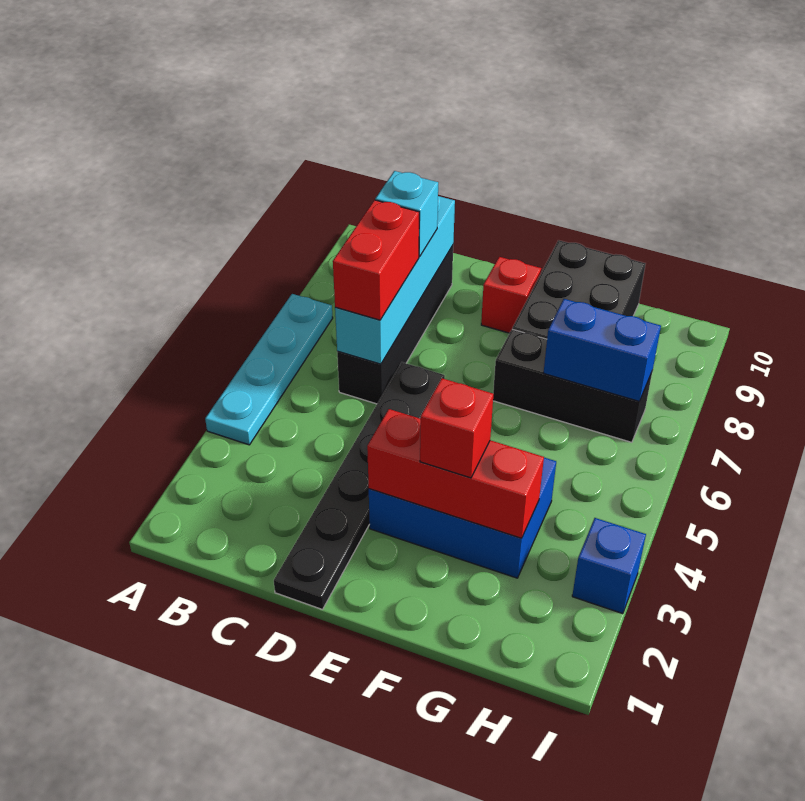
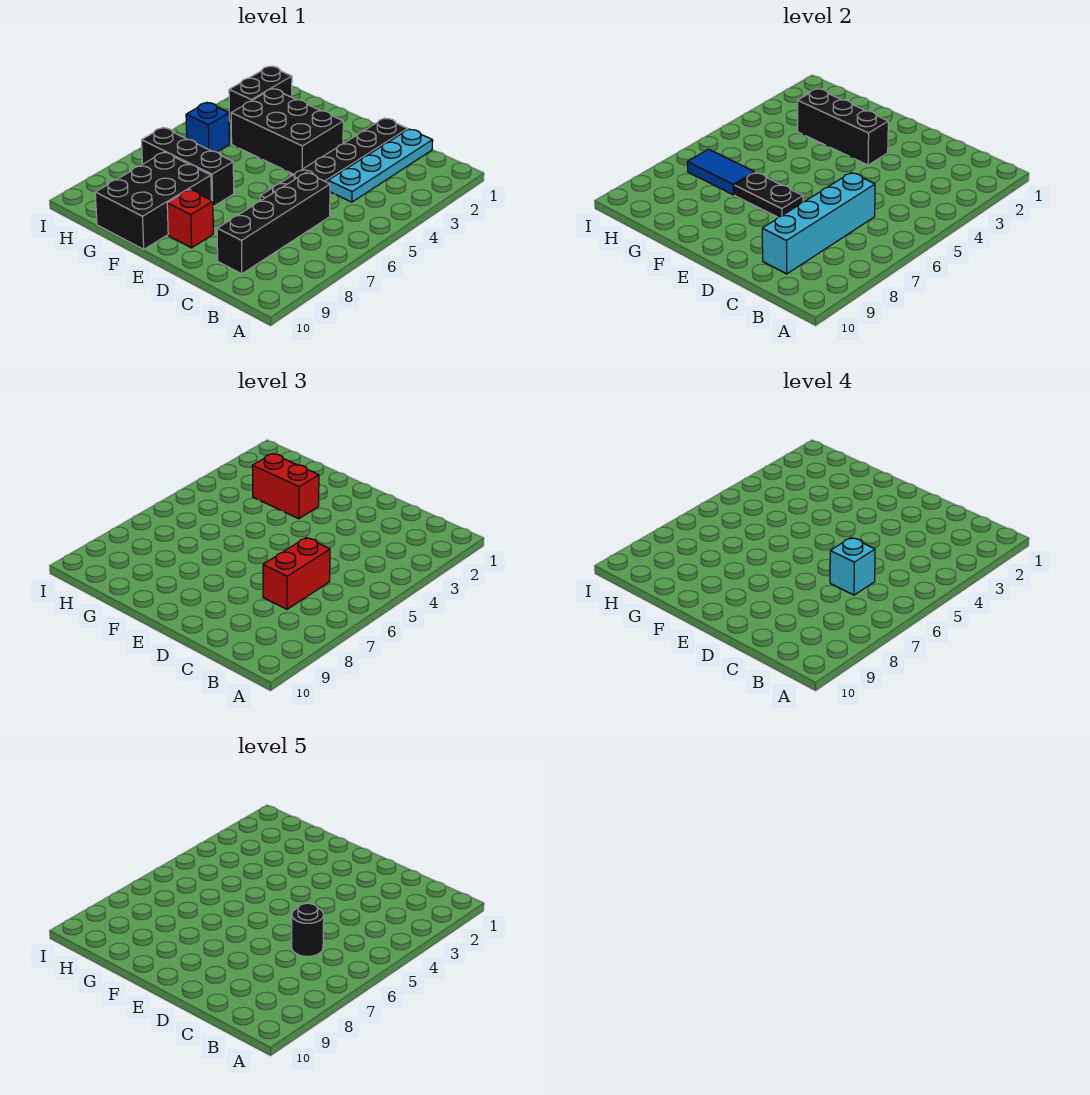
cyan 1x4 plate [205,294,333,445] -> cyan 1x4 plate moved to [328,129,433,202]
none -> black 1x1 round brick [292,903,324,956]
cyan 1x1 brick [375,171,438,257] -> cyan 1x1 brick moved to [830,538,875,595]
blue 2x3 brick [369,458,556,578] -> black 2x3 brick [231,89,343,175]
red 1x3 brick [367,409,544,538] -> black 1x3 brick [797,89,888,165]
none -> black 1x2 plate [735,172,803,217]
red 1x1 brick [420,378,493,478] -> red 1x2 brick [252,454,319,519]
blue 1x2 brick [544,299,661,401] -> blue 1x2 tile [687,149,755,195]
none -> black 1x2 brick [229,66,292,122]
blue 1x1 brick [572,518,646,614] -> blue 1x1 brick moved to [186,102,229,152]

